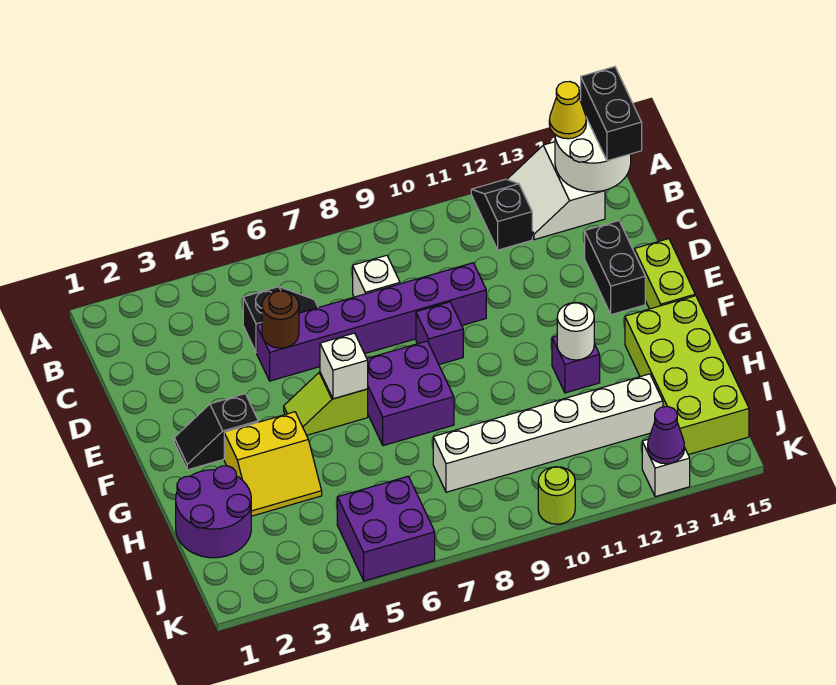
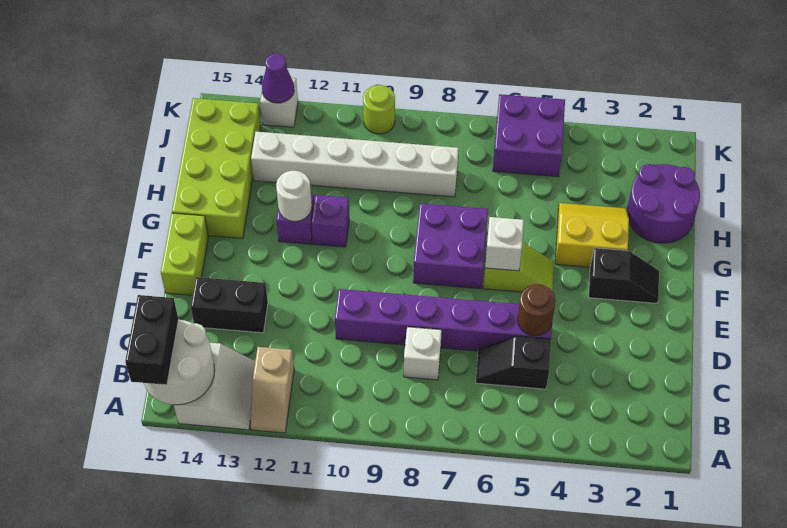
black 1x2 slope [471,179,532,250] -> tan 1x2 slope [250,347,294,433]
yellow 1x1 cone [549,81,586,139] -> none
black 1x2 brick [585,221,645,315] -> black 1x2 brick turned to [191,277,268,333]
purple 1x1 brick [416,302,463,364] -> purple 1x1 brick moved to [312,195,349,247]

